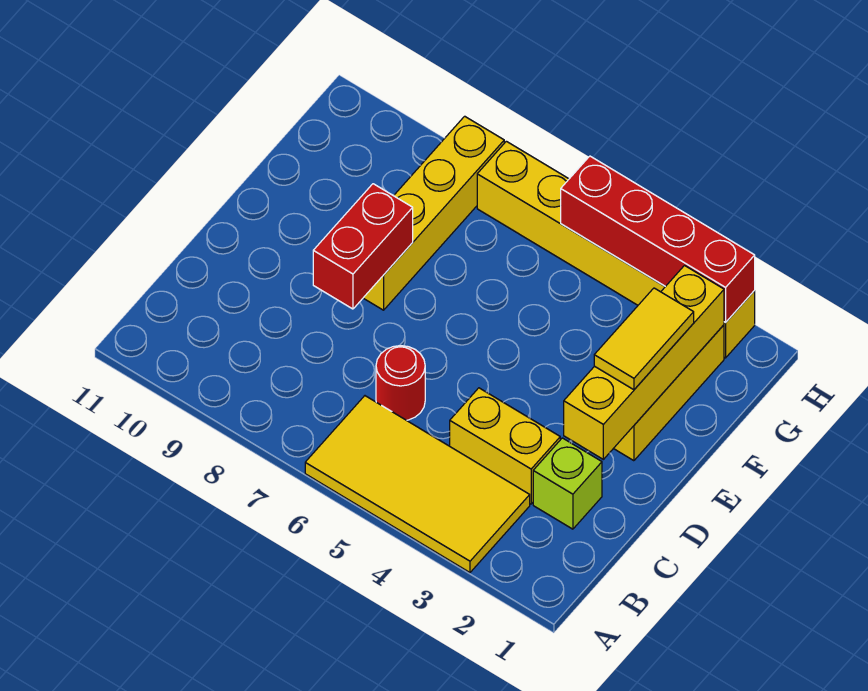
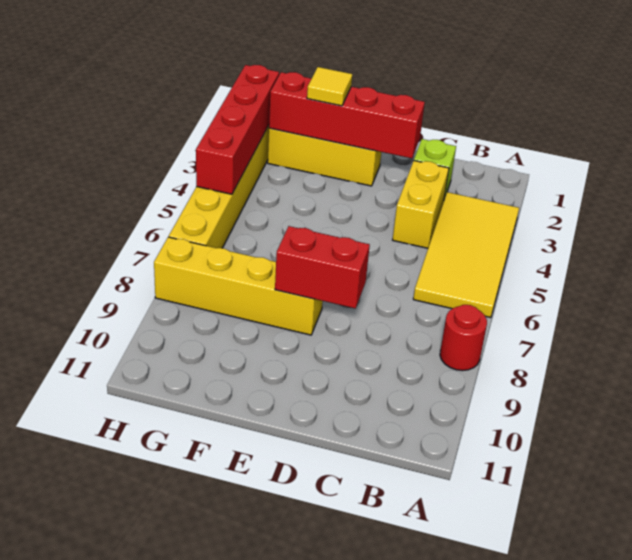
red 1x1 round brick [376,346,425,420] -> red 1x1 round brick moved to [440,305,487,371]
yellow 1x4 brick [564,266,724,459] -> red 1x4 brick [269,72,425,158]
yellow 1x2 tile [594,288,694,390] -> yellow 1x1 tile [307,67,352,106]

